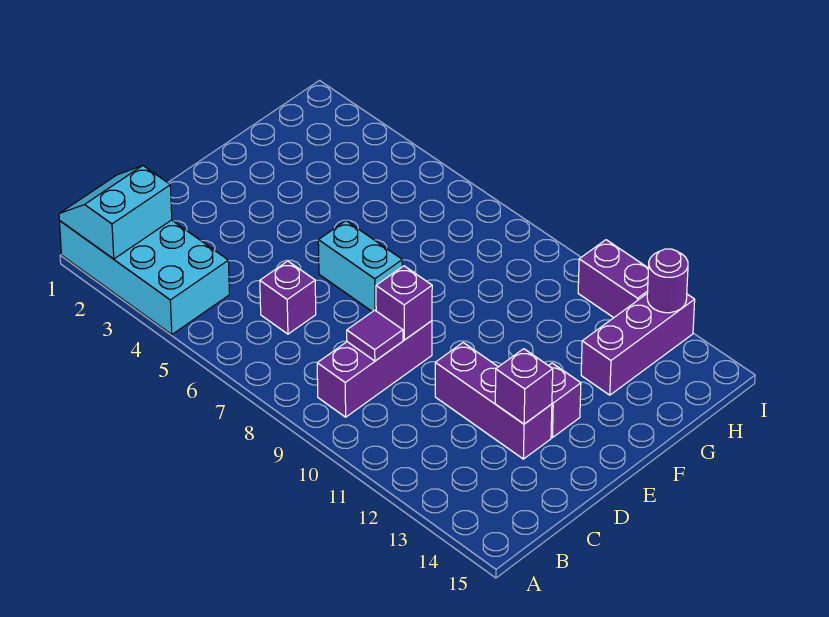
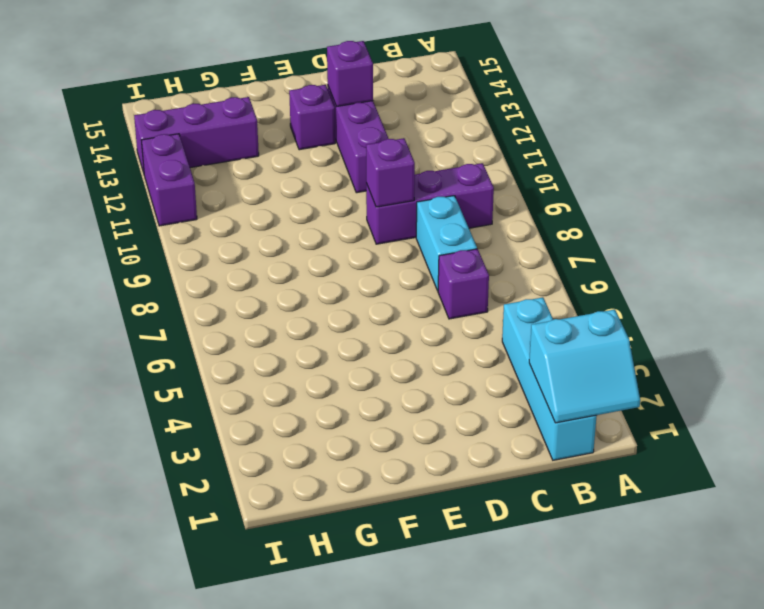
cyan 2x4 brick [59,220,230,335] -> cyan 1x4 brick [502,297,596,460]
purple 1x1 tile [347,310,403,361] -> none
cyan 1x2 brick [318,221,402,312] -> cyan 1x2 brick moved to [416,196,477,291]
purple 1x1 round brick [647,249,688,313] -> none

